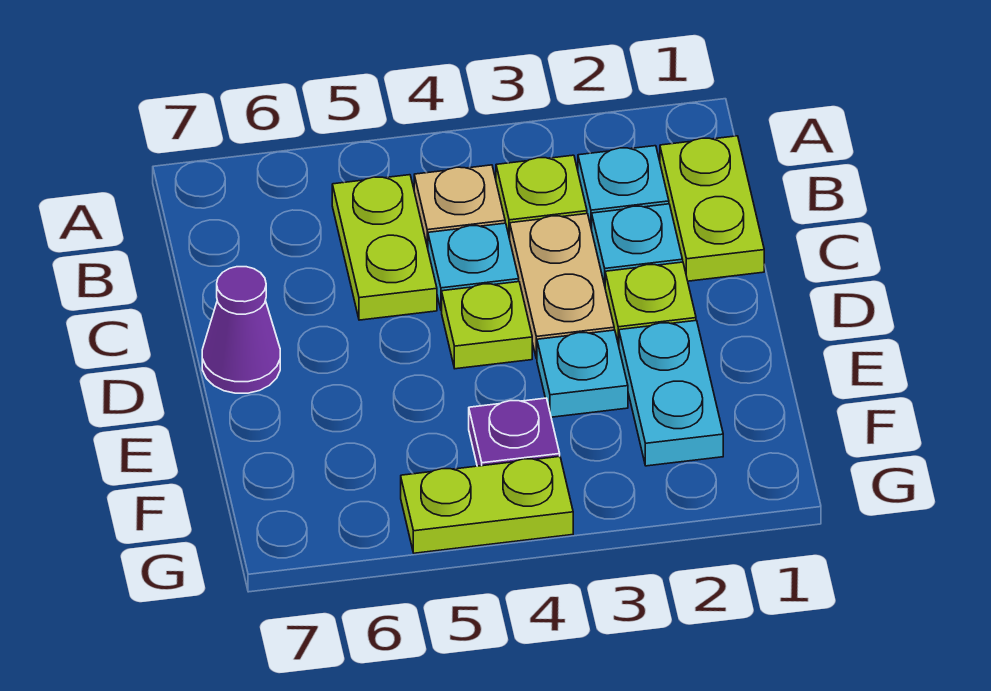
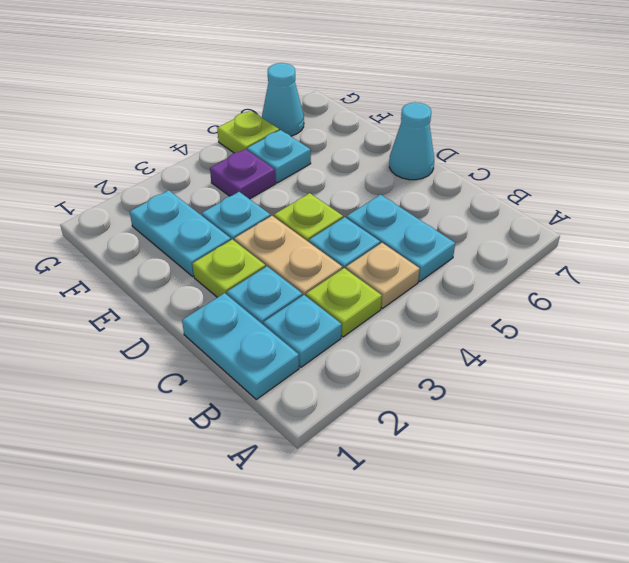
lime 1x2 plate [660,136,764,281] -> cyan 1x2 plate [182,293,299,399]
lime 1x2 plate [332,175,437,320] -> cyan 1x2 plate [347,195,455,282]
purple 1x1 cone [202,267,280,393] -> cyan 1x1 cone [389,102,434,180]
none -> cyan 1x1 plate [247,130,311,183]
lime 1x2 plate [401,457,573,553] -> lime 1x1 plate [217,111,279,153]
none -> cyan 1x1 cone [262,63,304,136]

